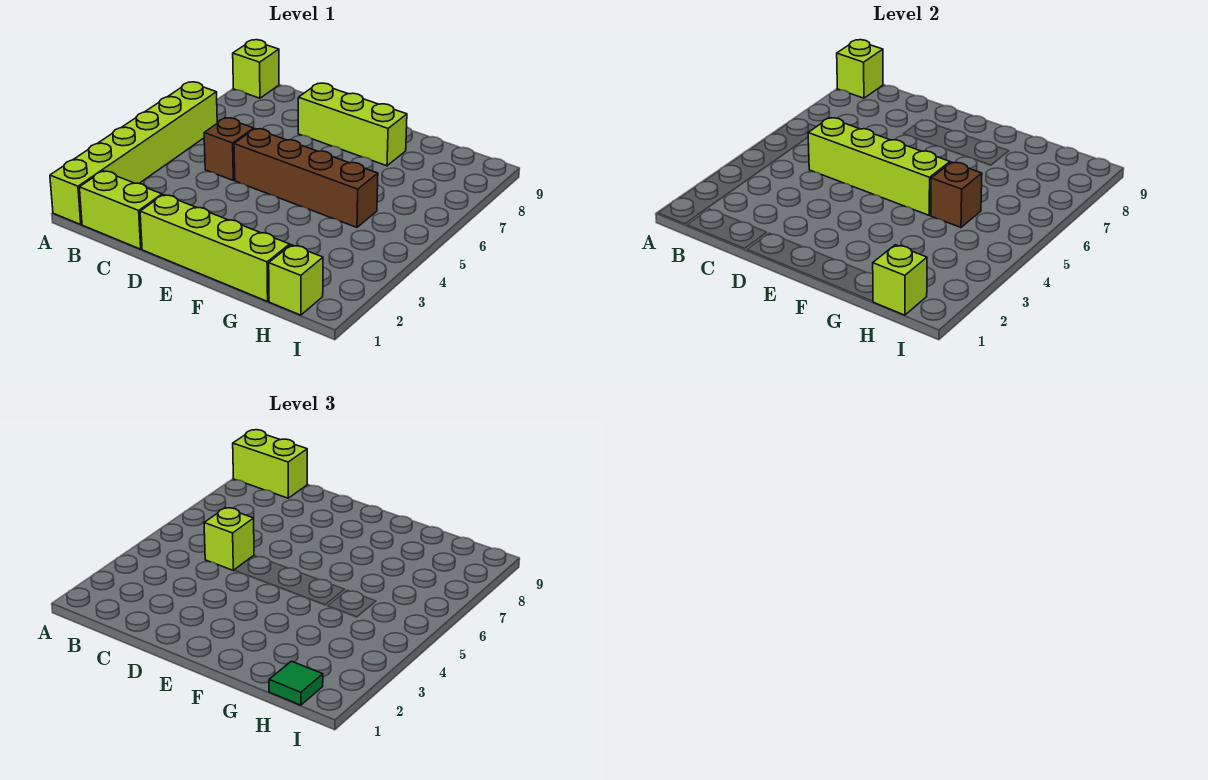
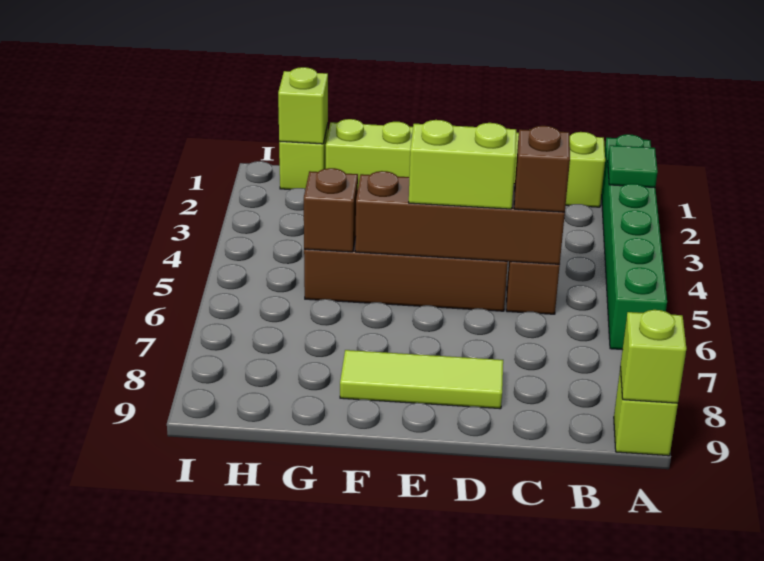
lime 1x6 brick [50,82,217,224] -> green 1x6 brick [602,134,667,350]
lime 1x2 brick [233,430,307,498] -> lime 1x2 brick moved to [409,120,516,209]
lime 1x4 brick [808,118,950,215] -> brown 1x4 brick [355,171,565,264]
lime 1x1 brick [204,508,254,570] -> brown 1x1 brick [514,126,570,213]
lime 1x3 brick [298,83,407,166] -> lime 1x3 tile [340,350,503,409]
green 1x1 tile [269,661,323,705] -> green 1x1 tile moved to [608,145,658,187]

